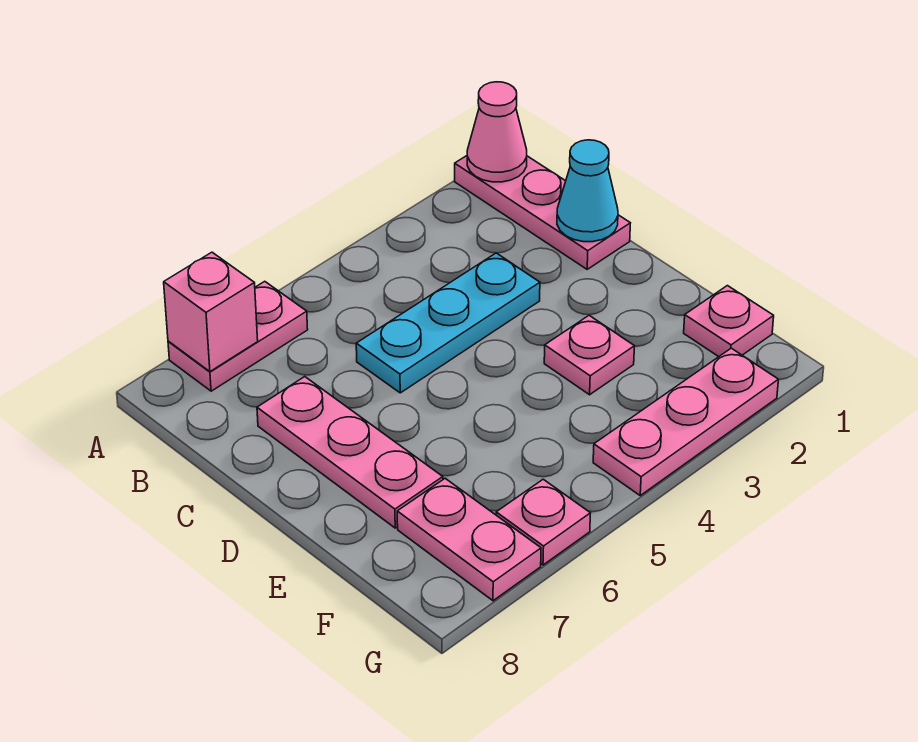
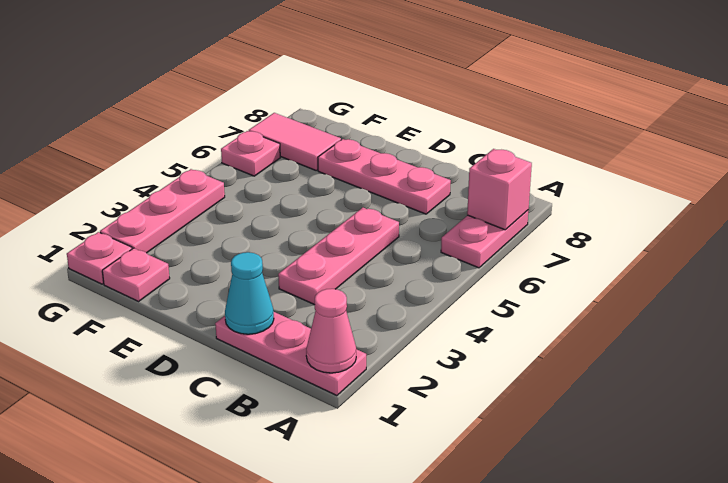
cyan 1x3 plate [356,253,540,393] -> pink 1x3 plate [278,208,399,305]
pink 1x1 plate [544,315,635,395] -> pink 1x1 plate moved to [67,232,132,284]
pink 1x2 plate [397,478,541,601] -> pink 1x2 tile [249,113,341,170]

